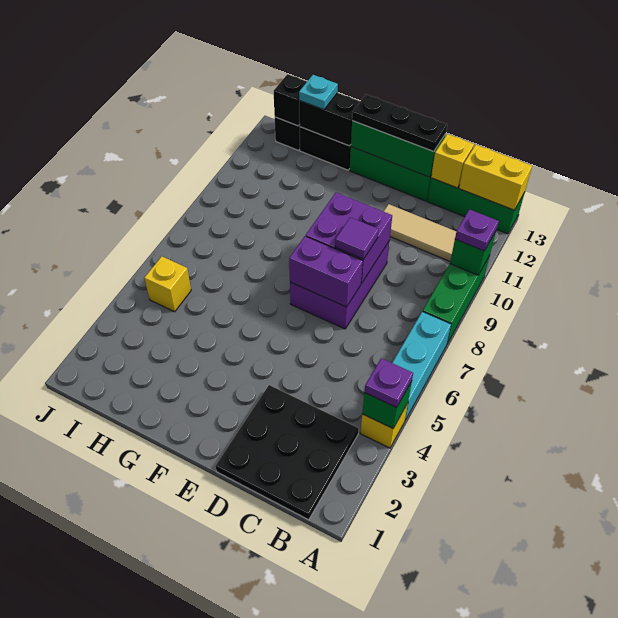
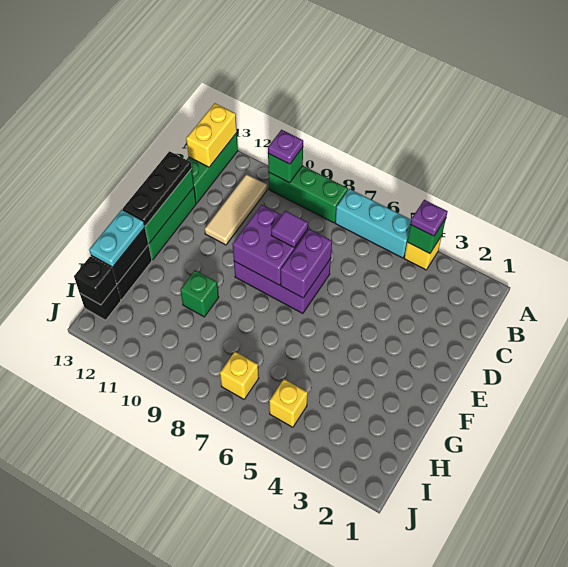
black 3x3 plate [216,385,359,520] -> none
yellow 1x1 brick [431,134,474,188] -> yellow 1x1 brick moved to [220,352,259,399]
none -> green 1x1 brick [180,270,219,317]
cyan 1x1 plate [299,75,338,110] -> cyan 1x2 plate [89,210,145,267]

